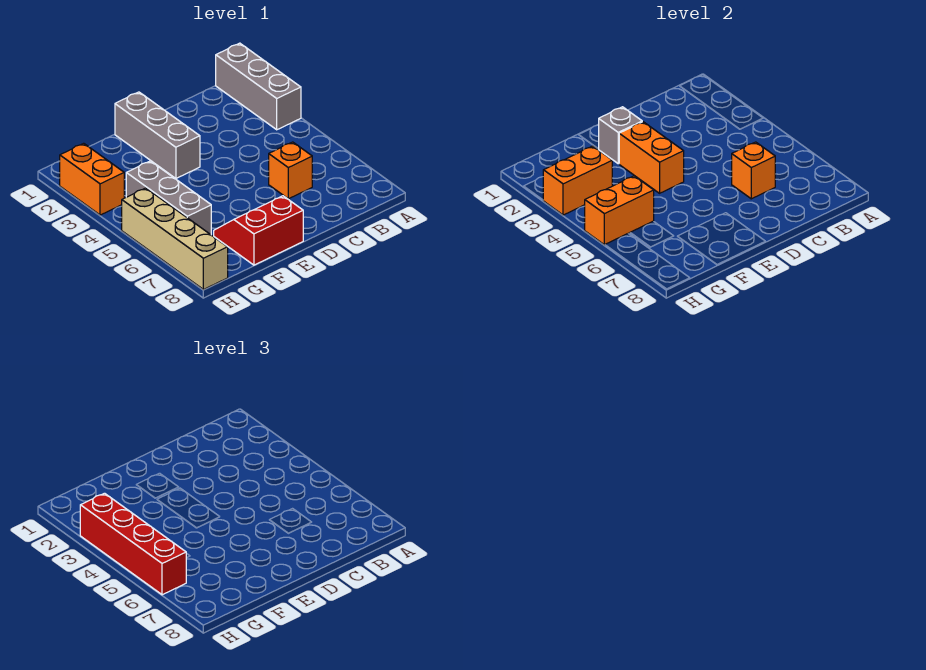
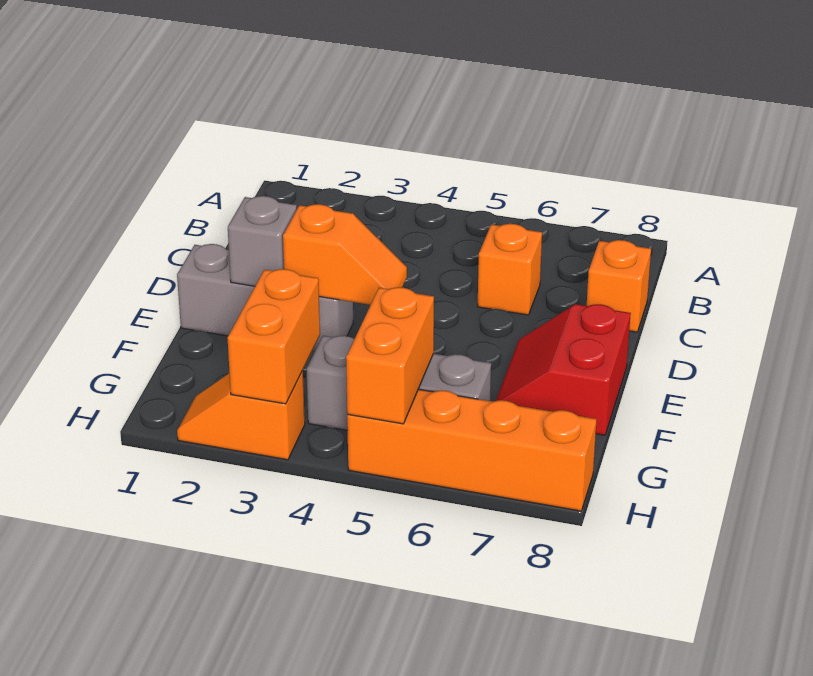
grey 1x3 brick [216,43,301,130] -> none
orange 1x1 brick [732,142,775,199] -> orange 1x1 brick moved to [587,240,651,332]
orange 1x2 brick [619,122,684,193] -> orange 1x2 slope [283,204,407,305]
orange 1x2 brick [60,143,124,215] -> orange 1x2 slope [177,371,305,460]
red 1x4 brick [80,493,186,595] -> none
tan 1x4 brick [122,188,228,290] -> orange 1x4 brick [347,389,597,511]

